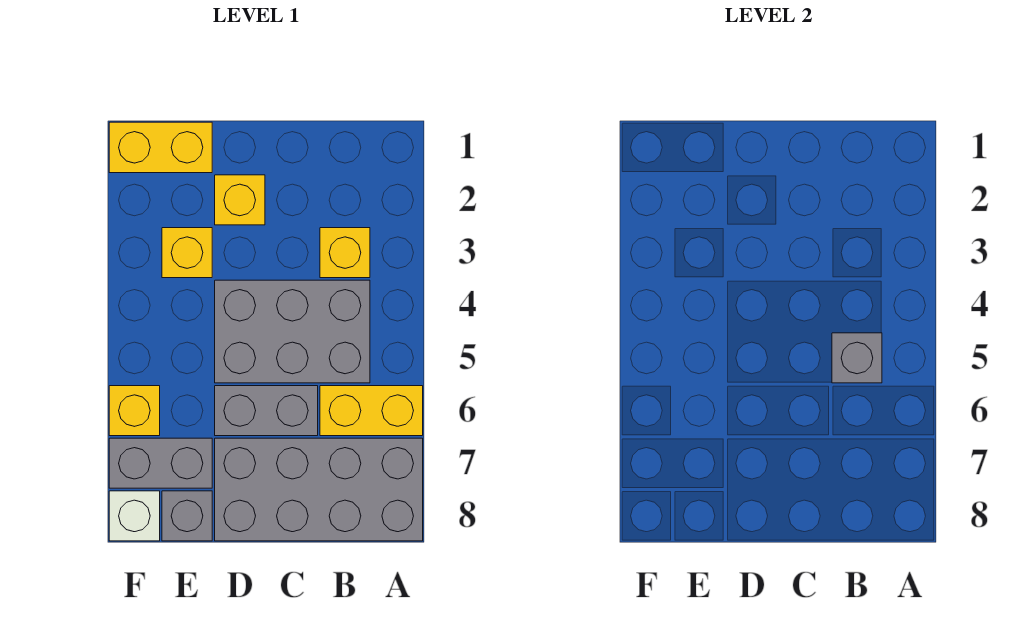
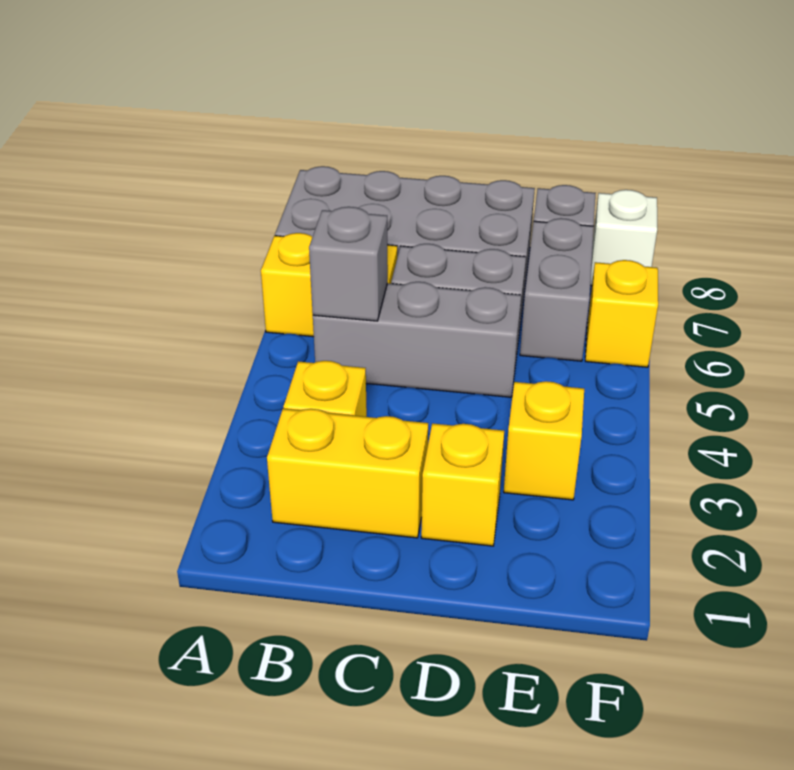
grey 2x3 brick [215,280,370,383] -> grey 1x3 brick [313,282,521,397]
yellow 1x2 brick [109,122,212,173] -> yellow 1x2 brick moved to [267,409,428,538]
grey 1x2 brick [109,438,212,488] -> grey 1x2 brick turned to [520,218,594,361]

